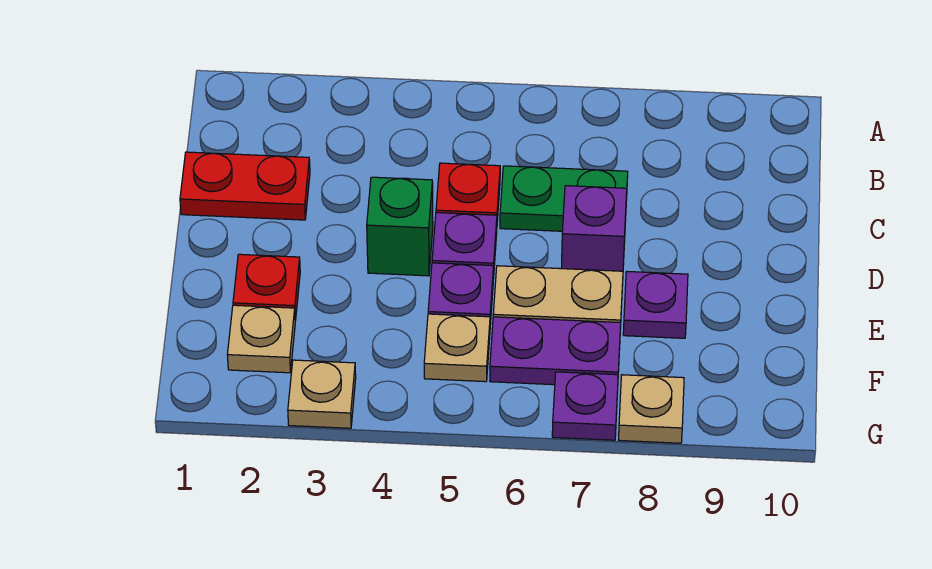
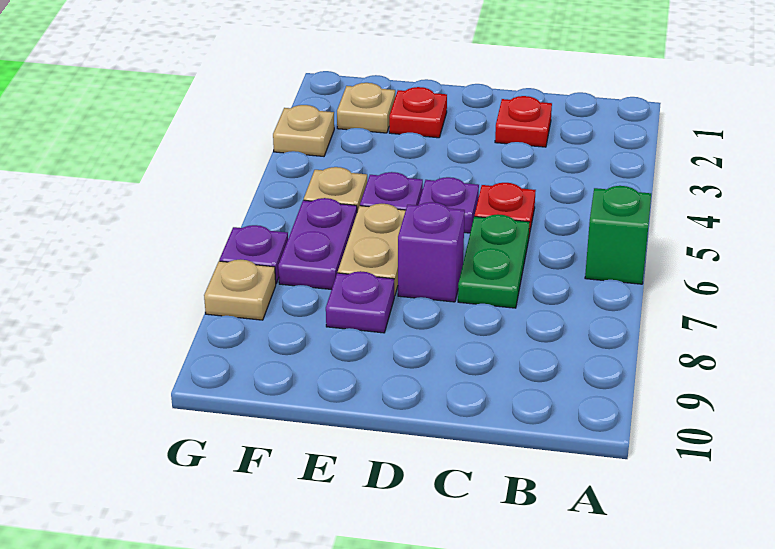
red 1x2 plate [180,152,310,220] -> red 1x1 plate [495,96,552,147]
green 1x1 brick [367,177,433,276] -> green 1x1 brick moved to [585,186,651,284]

